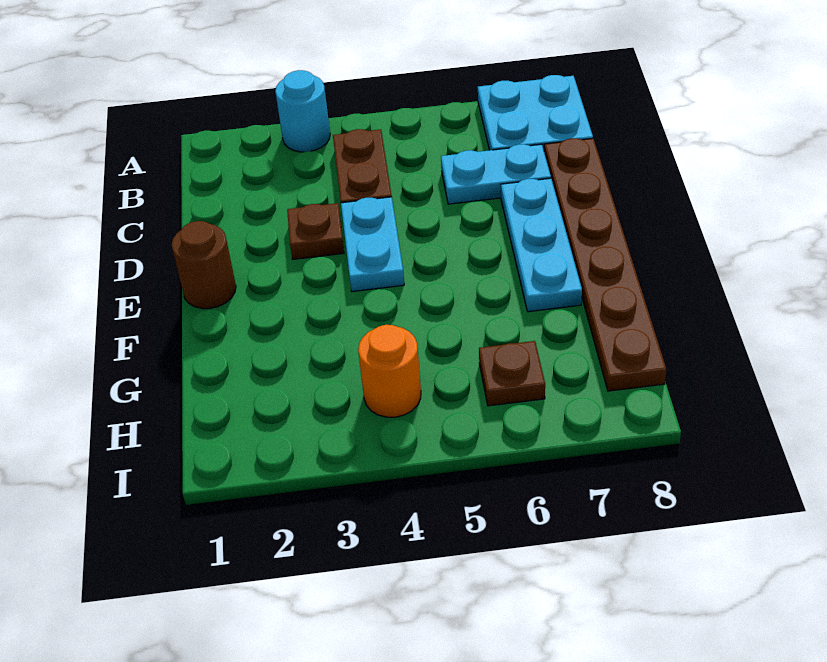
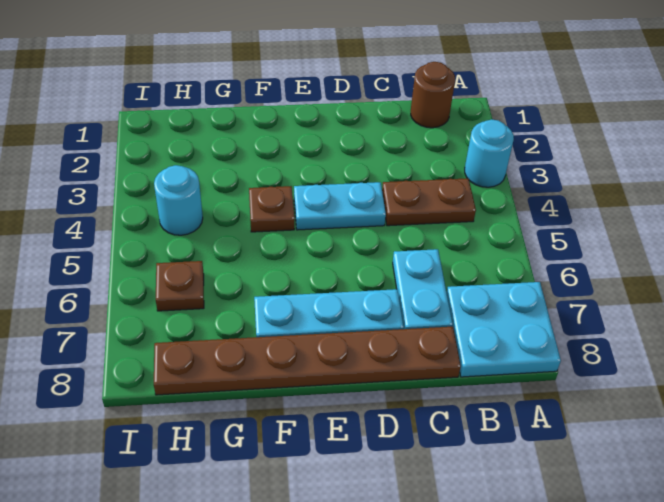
brown 1x1 plate [287,203,344,259] -> brown 1x1 plate moved to [249,186,294,232]
brown 1x1 round brick [172,221,236,309] -> brown 1x1 round brick moved to [411,62,455,128]
orange 1x1 round brick [358,325,421,417] -> cyan 1x1 round brick [154,165,203,235]

